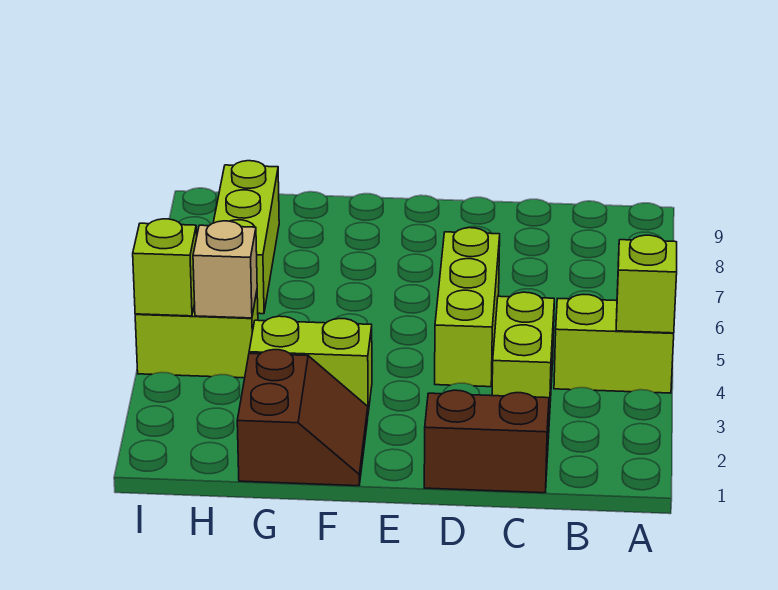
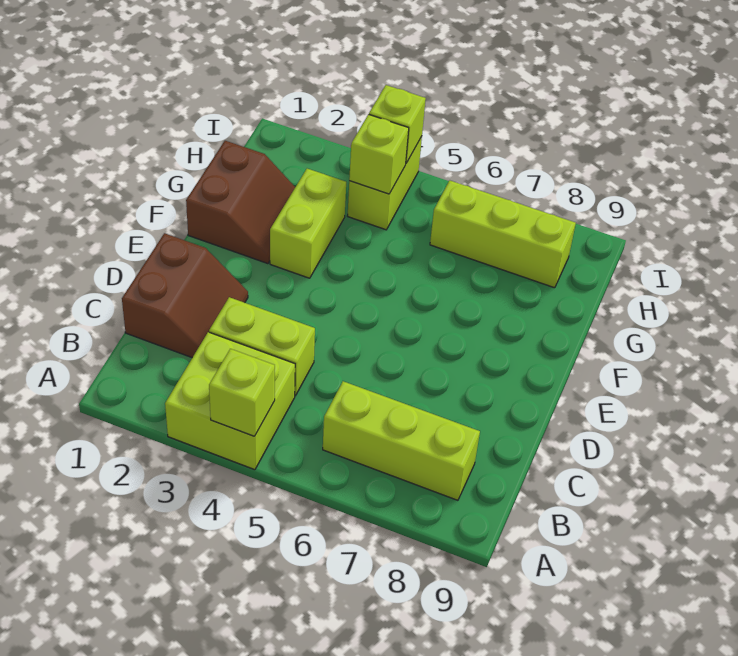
lime 1x2 brick [554,295,674,393] -> lime 2x2 brick [165,332,295,470]
lime 1x3 brick [435,228,500,387] -> lime 1x3 brick moved to [323,381,480,500]
brown 2x2 slope [237,350,368,486] -> brown 2x2 slope turned to [186,141,295,264]
tan 1x1 brick [193,221,257,318] -> lime 1x1 brick [349,114,409,194]

